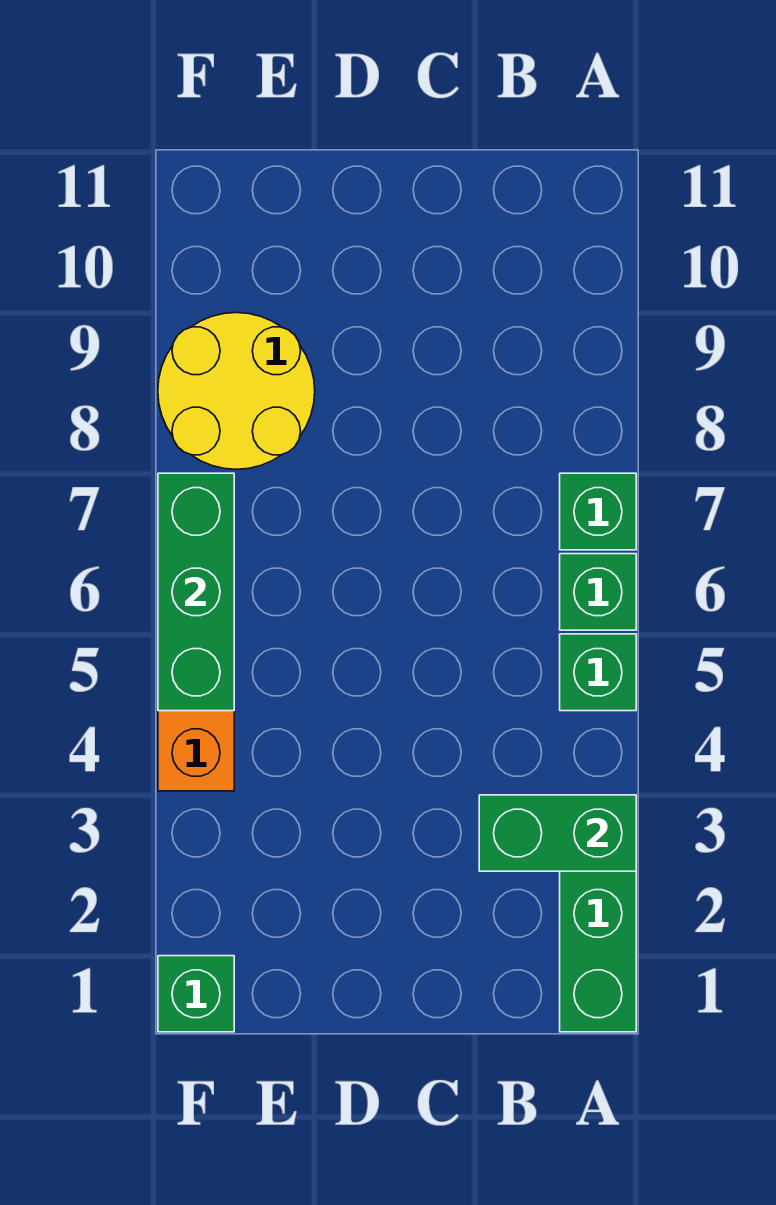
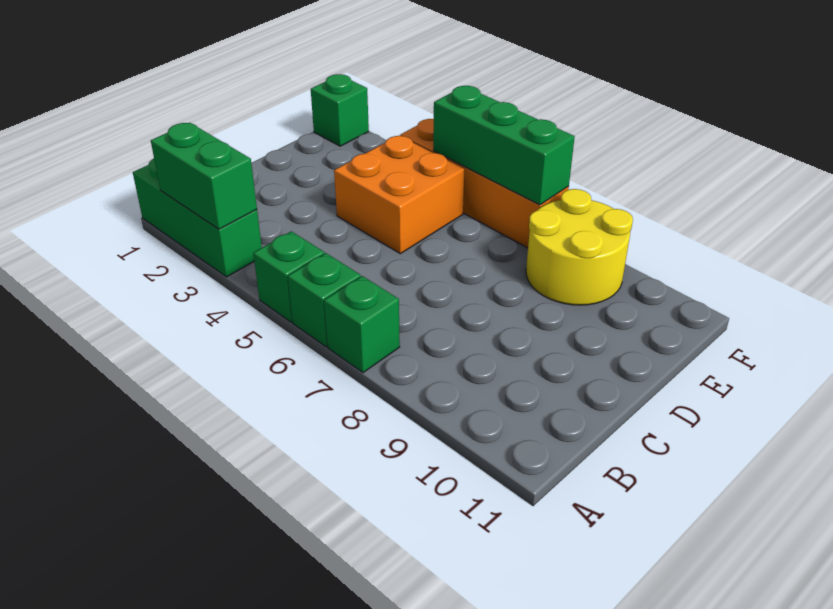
green 1x2 brick [479,795,636,871] -> green 1x2 brick turned to [151,123,257,229]
none -> orange 2x2 brick [334,136,464,254]

